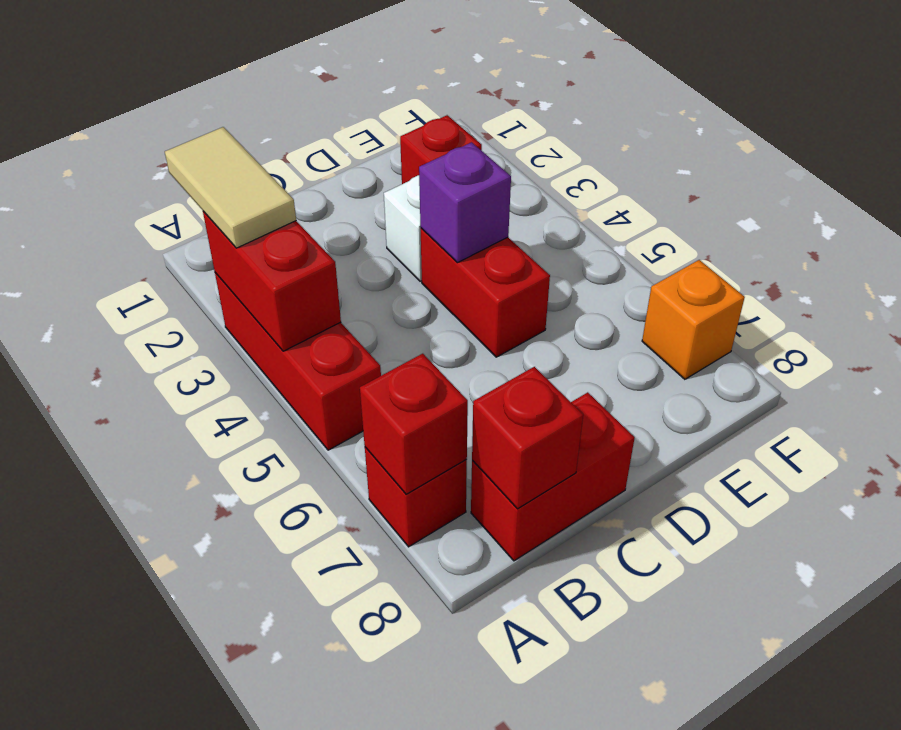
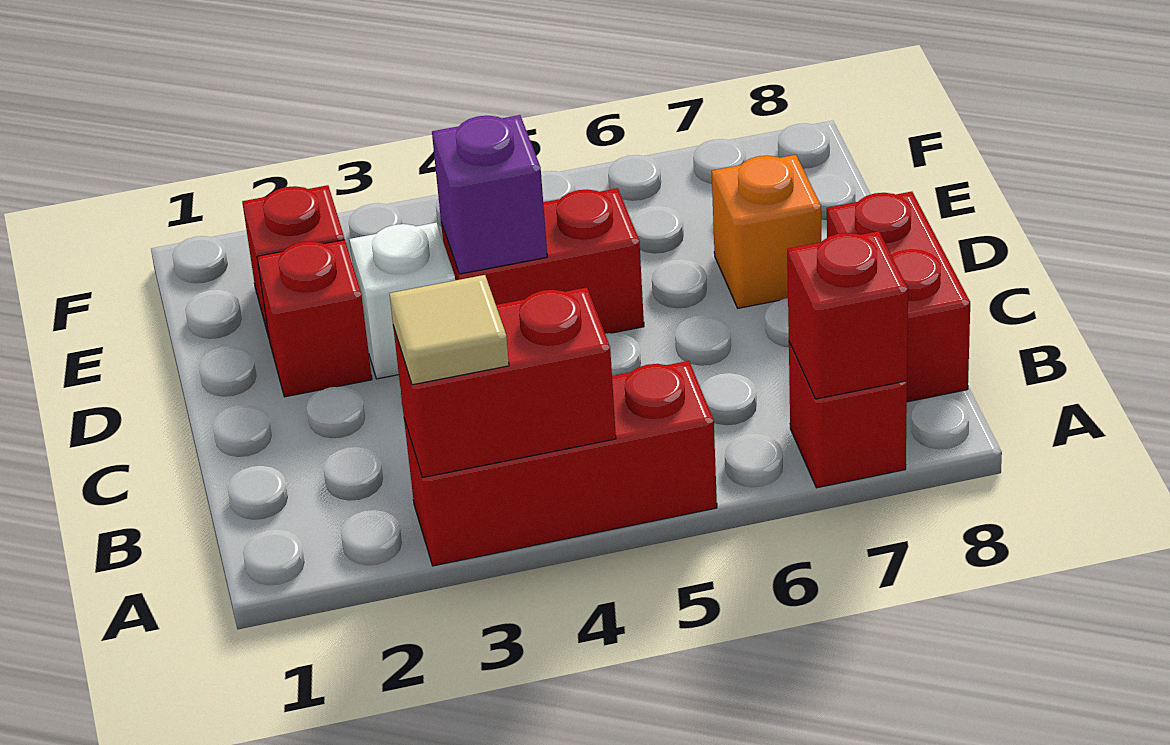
tan 1x2 tile [165,127,296,248] -> tan 1x1 tile [389,275,509,385]
red 1x1 brick [472,367,583,509] -> red 1x1 brick moved to [257,240,372,397]
orange 1x1 brick [642,260,745,379] -> orange 1x1 brick moved to [712,155,821,308]

